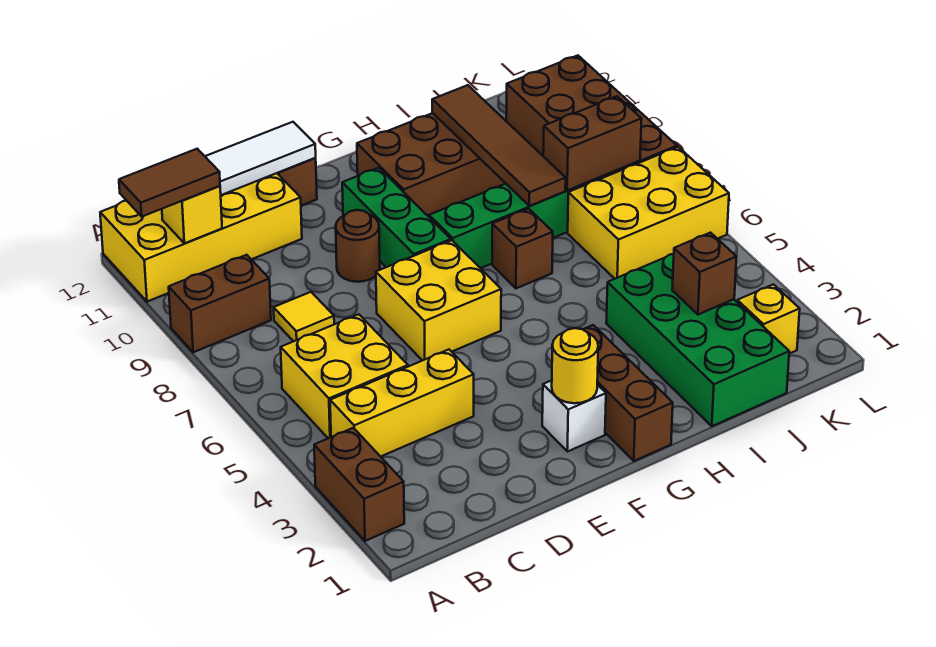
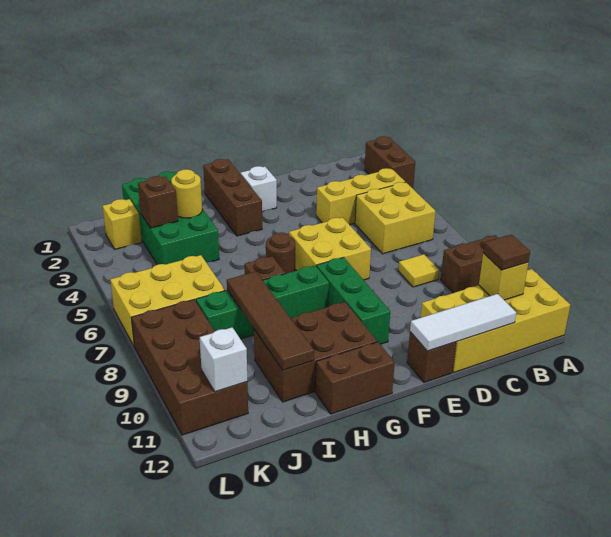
brown 1x2 tile [119,149,220,216] -> brown 1x1 tile [483,234,530,270]
brown 1x1 round brick [336,210,380,282] -> brown 1x1 round brick moved to [266,232,295,274]
yellow 1x1 round brick [552,328,598,403] -> yellow 1x1 round brick moved to [171,169,202,218]
brown 1x2 brick [543,96,642,190] -> brown 1x2 brick moved to [315,342,395,414]
none -> white 1x1 brick [200,327,247,392]

